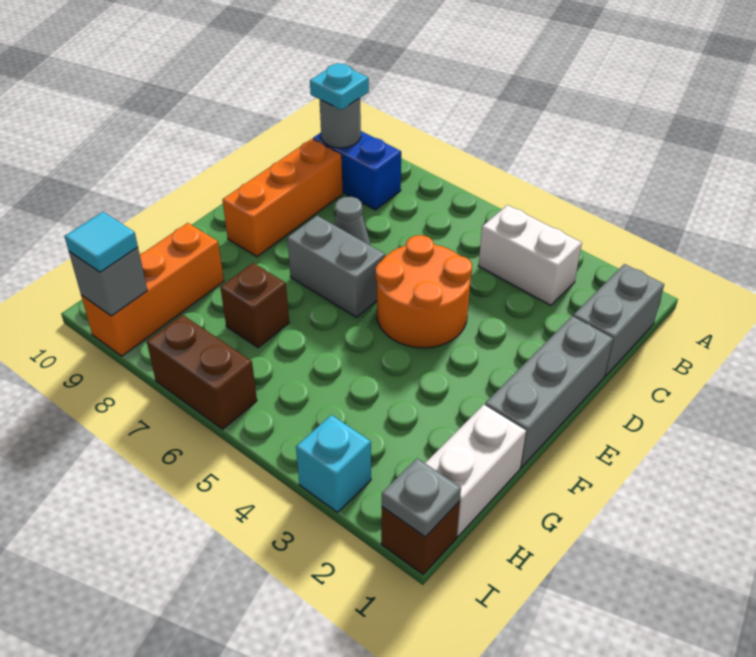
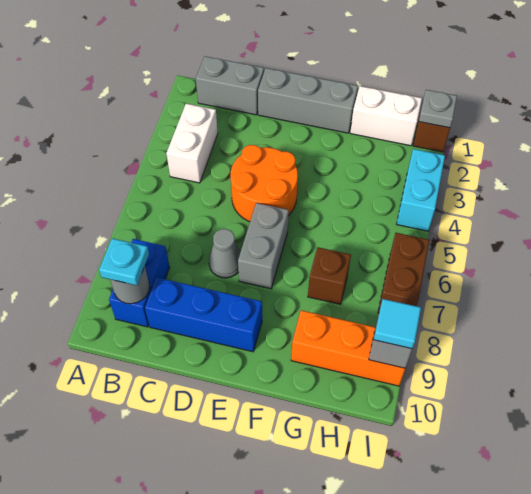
orange 1x3 brick [223,139,343,257] -> blue 1x3 brick [145,277,262,352]
cyan 1x1 brick [296,415,371,512] -> cyan 1x2 brick [397,149,445,231]

